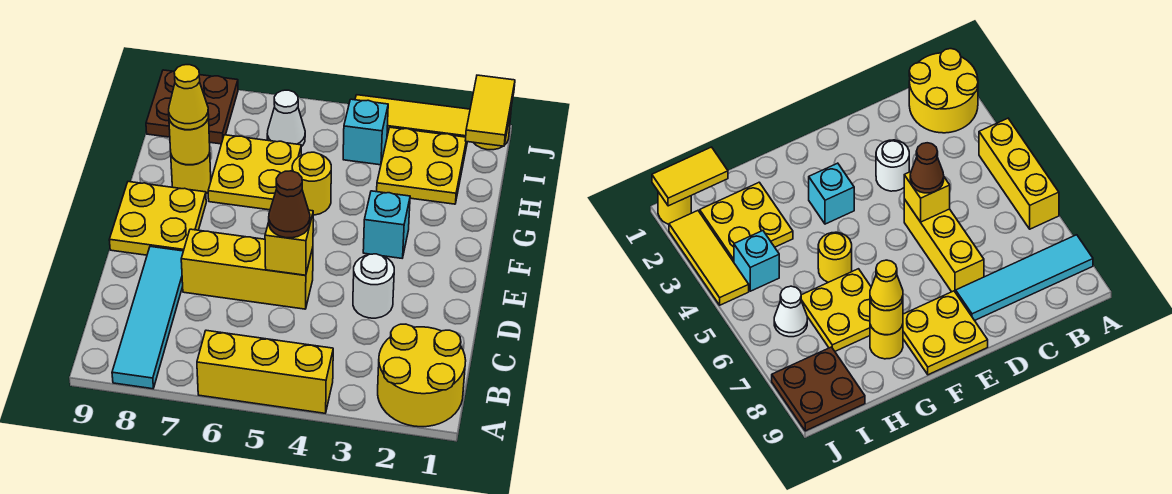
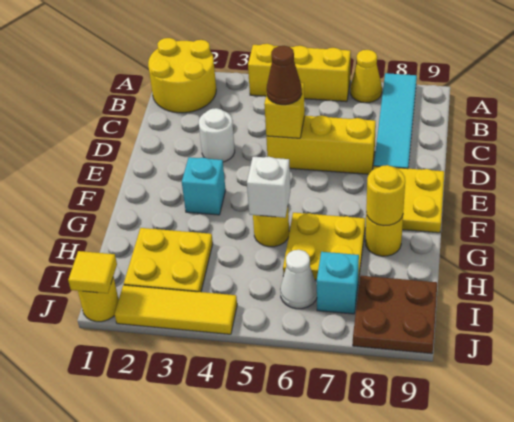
none -> white 1x1 brick [247,157,290,218]
yellow 1x1 cone [169,65,208,130] -> yellow 1x1 cone moved to [350,50,382,103]
yellow 1x2 tile [465,75,515,146] -> yellow 1x1 tile [68,251,117,293]
cyan 1x1 brick [343,99,388,165] -> cyan 1x1 brick moved to [317,252,359,314]

